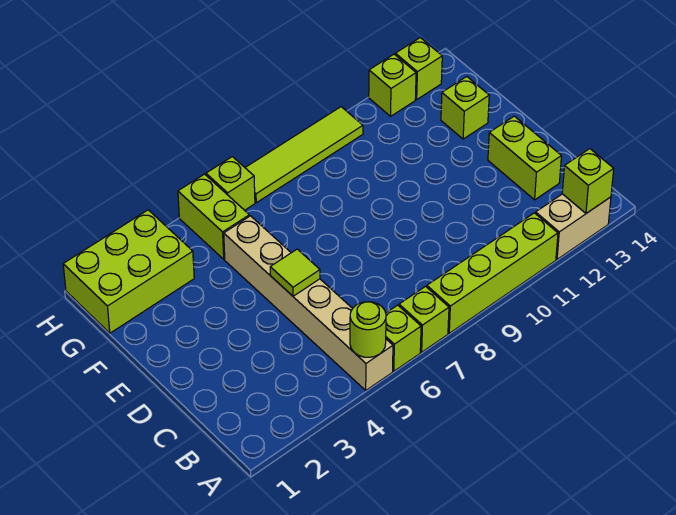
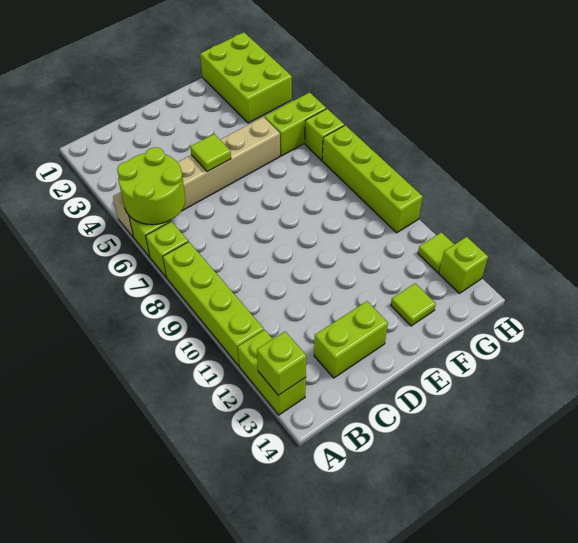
lime 1x1 round brick [350,302,386,357] -> lime 2x2 round brick [117,147,185,225]
tan 1x2 brick [536,194,611,259] -> lime 1x2 brick [238,330,306,415]
lime 1x1 brick [441,77,489,139] -> lime 1x1 tile [391,283,436,326]
lime 1x4 tile [245,107,363,203] -> lime 1x4 brick [322,125,423,233]
lime 1x1 brick [369,54,416,116] -> lime 1x1 tile [418,232,454,273]

